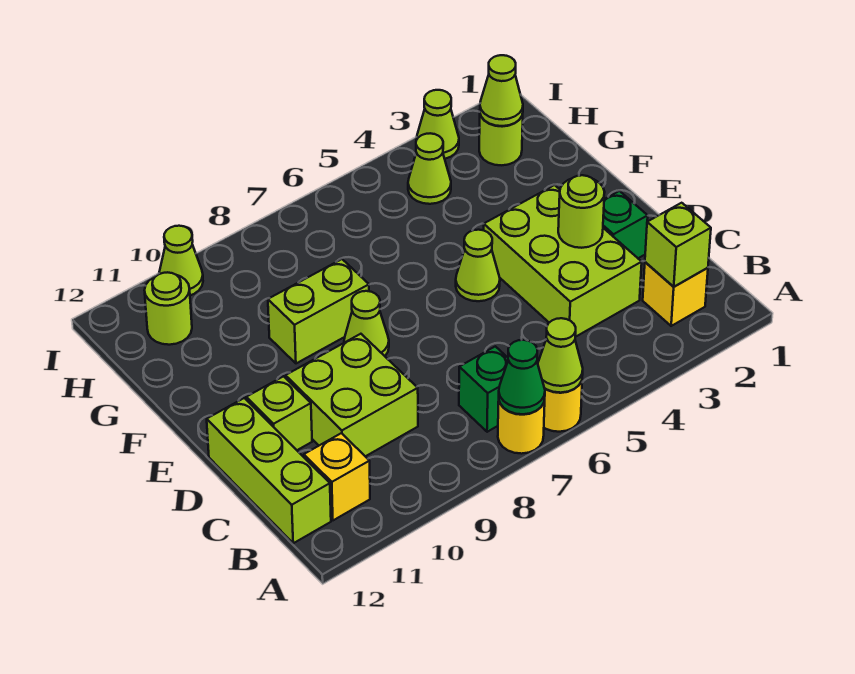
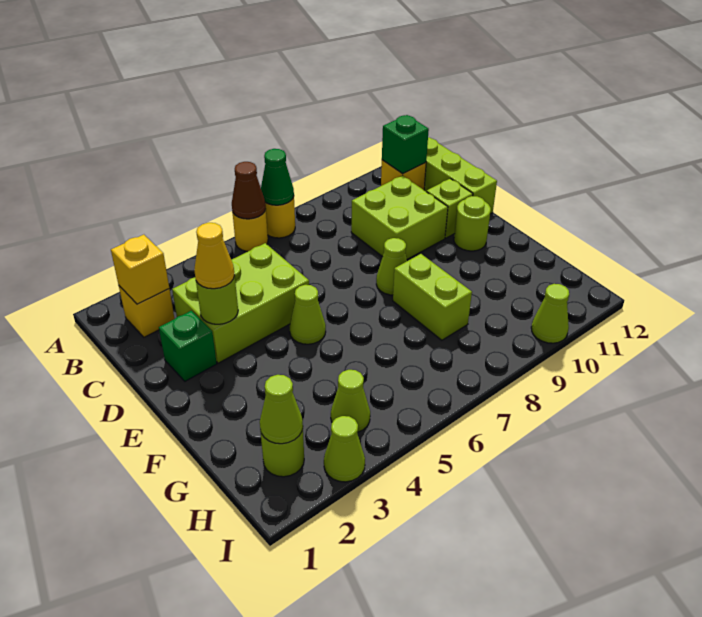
lime 1x1 cone [538,318,583,393] -> brown 1x1 cone [232,162,266,219]
lime 1x1 brick [645,203,711,287] -> yellow 1x1 brick [111,235,169,304]
green 1x1 brick [459,346,508,432] -> green 1x1 brick moved to [382,115,429,174]
lime 2x3 brick [484,185,642,337] -> lime 2x3 brick turned to [172,243,309,363]
none -> yellow 1x1 cone [194,223,235,289]
lime 1x2 brick [268,259,369,363] -> lime 1x2 brick turned to [393,254,472,340]
lime 1x1 round brick [144,272,192,345] -> lime 1x1 round brick moved to [454,196,491,251]

